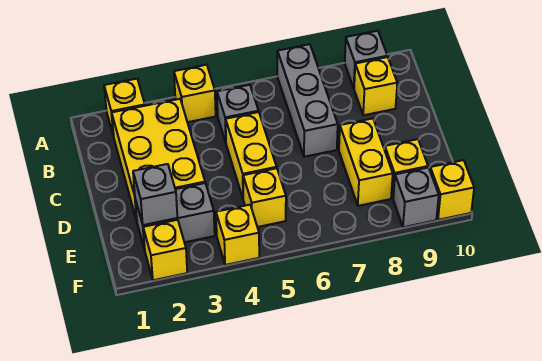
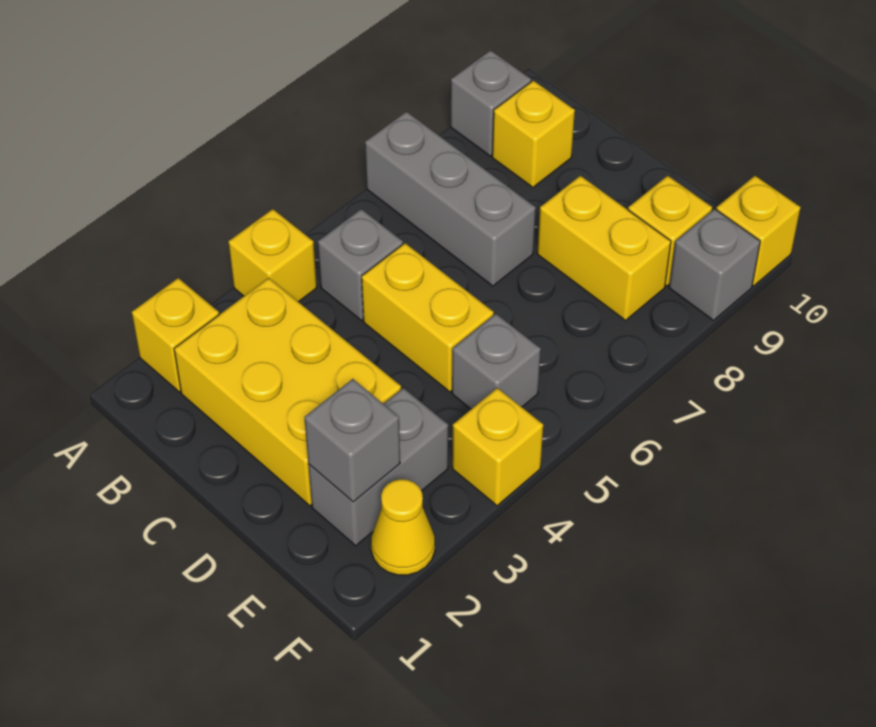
yellow 1x1 brick [243,168,286,227] -> grey 1x1 brick [452,314,541,409]
yellow 1x1 brick [143,220,187,280] -> yellow 1x1 cone [371,479,435,575]

